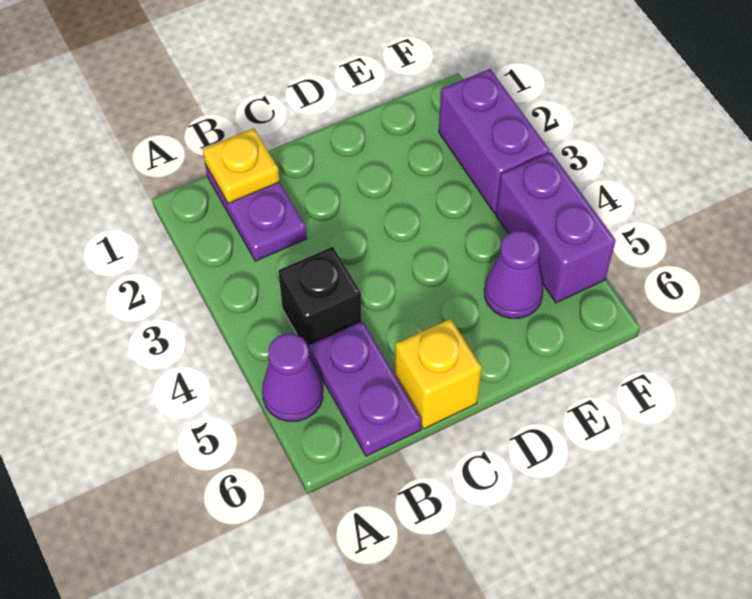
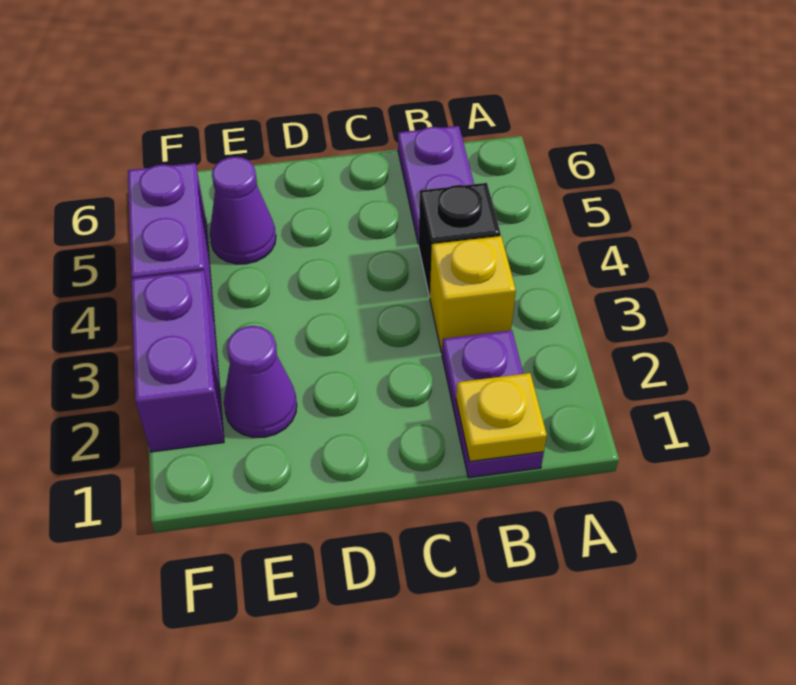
purple 1x1 cone [262,333,323,421] -> purple 1x1 cone moved to [224,326,297,437]
yellow 1x1 brick [395,319,482,429] -> yellow 1x1 brick moved to [430,236,516,353]

